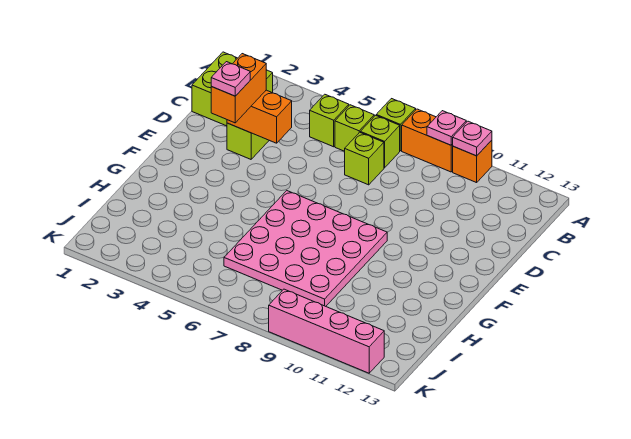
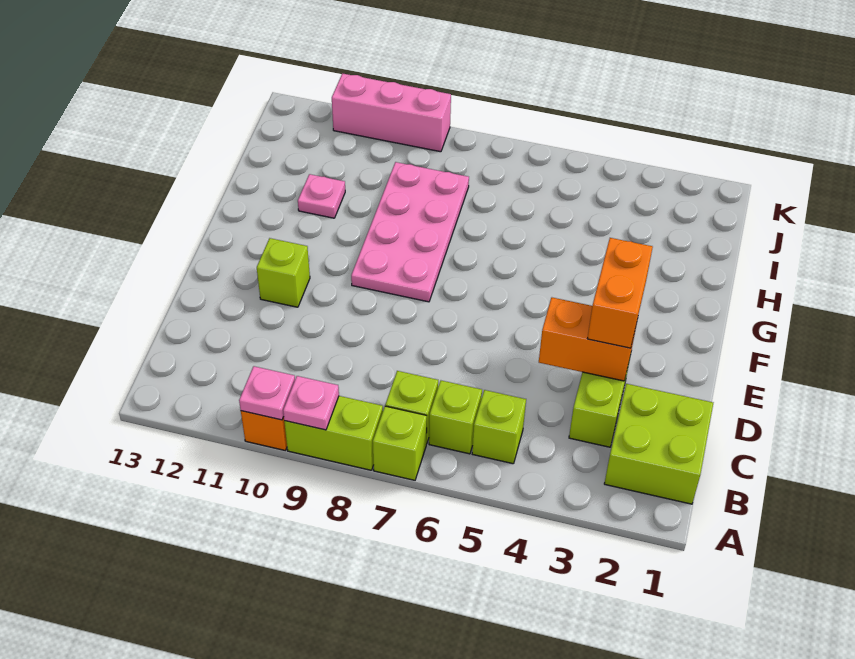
orange 1x2 brick [402,109,453,172] -> lime 1x2 brick [284,396,383,470]
lime 1x1 brick [345,132,384,185] -> lime 1x1 brick moved to [257,238,310,307]
pink 1x1 plate [211,62,250,96] -> pink 1x1 plate moved to [298,174,345,218]
pink 4x4 plate [224,191,387,306] -> pink 2x4 plate [351,162,469,302]
pink 1x4 brick [269,289,384,373] -> pink 1x3 brick [332,73,451,152]

